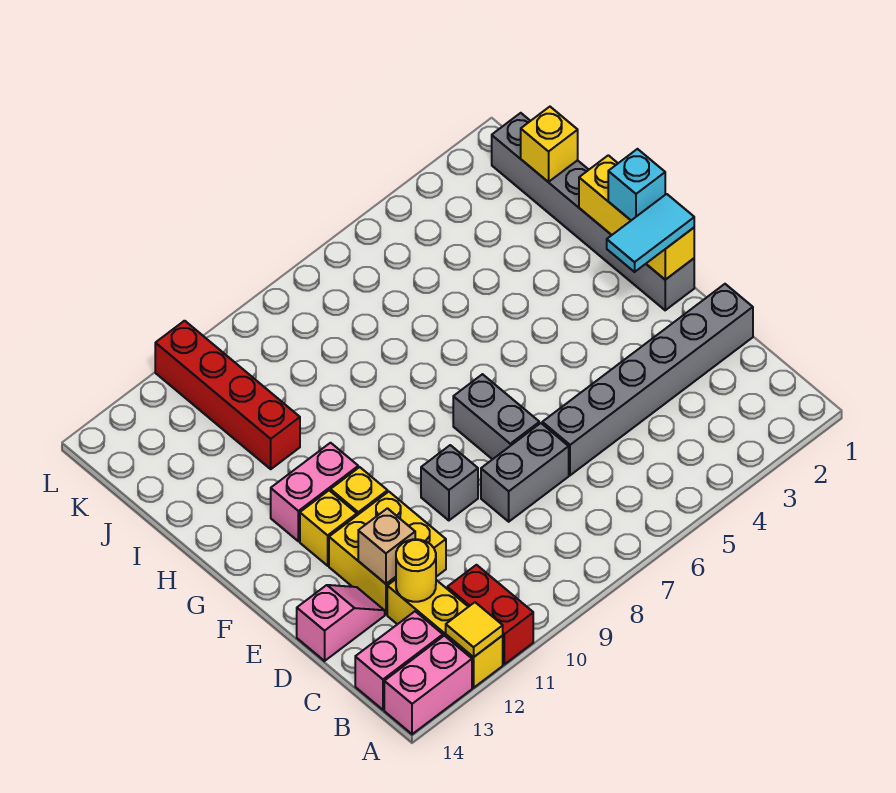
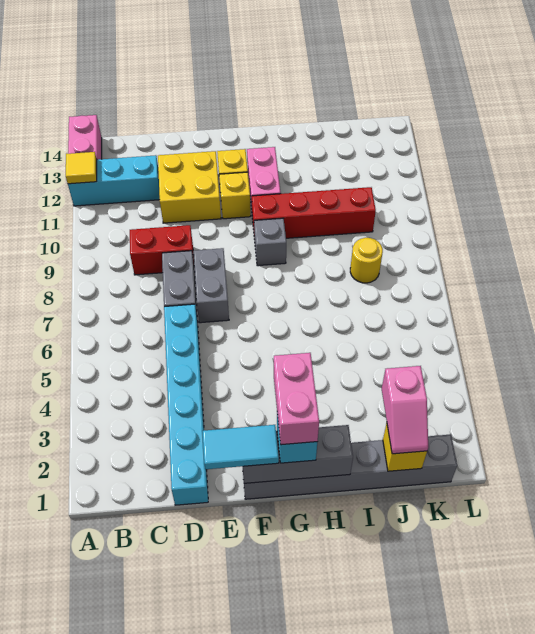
red 1x2 brick [447,565,533,664] -> red 1x2 brick moved to [130,225,194,275]
yellow 1x3 brick [387,579,503,688] -> cyan 1x3 brick [68,155,160,206]
pink 1x2 brick [355,611,443,710] -> pink 1x2 brick moved to [274,353,319,445]
yellow 1x1 round brick [396,539,436,602] -> yellow 1x1 round brick moved to [350,238,383,283]
grey 1x6 brick [542,284,753,475] -> cyan 1x6 brick [164,304,208,505]
tan 1x1 brick [358,508,415,584] -> none
pink 1x2 slope [297,585,385,661] -> pink 1x2 slope moved to [382,366,428,454]
grey 1x2 brick [453,374,539,459] -> grey 1x2 brick turned to [194,248,229,323]
grey 1x1 brick [421,445,478,520] -> grey 1x1 brick moved to [254,218,286,266]
yellow 1x3 brick [579,155,694,280] -> grey 1x3 brick [243,425,353,483]
cyan 1x2 tile [607,194,694,272] -> cyan 1x2 tile turned to [203,425,279,469]
red 1x4 brick [155,321,300,469] -> red 1x4 brick moved to [252,187,376,239]

